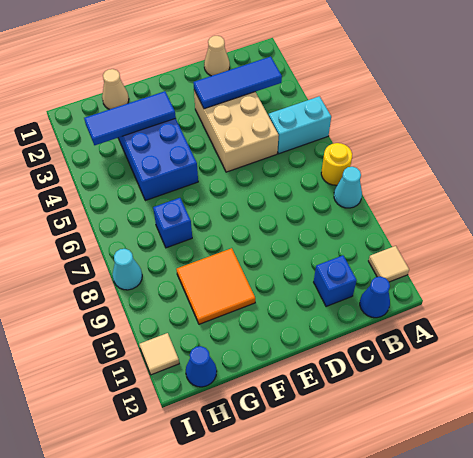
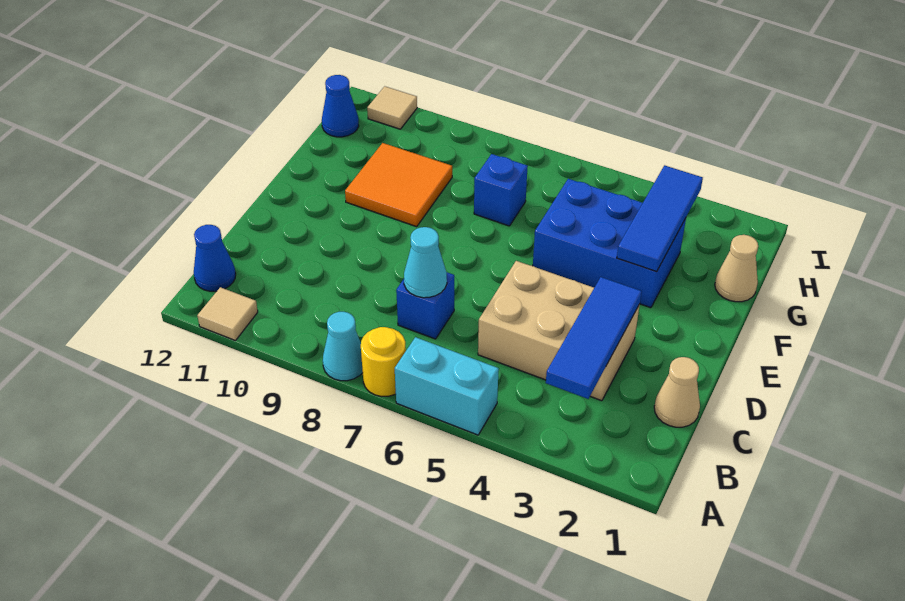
cyan 1x2 brick [269,96,331,154] -> cyan 1x2 brick turned to [395,337,499,435]
blue 1x1 brick [314,255,357,307] -> blue 1x1 brick moved to [396,272,454,339]
cyan 1x1 cone [113,249,142,290] -> cyan 1x1 cone moved to [404,227,447,298]

